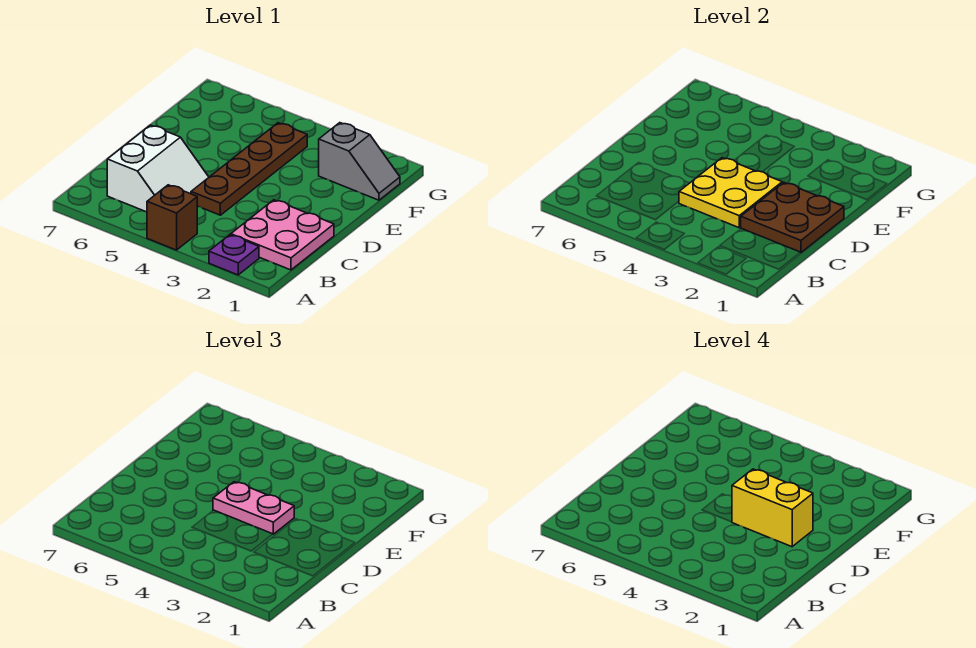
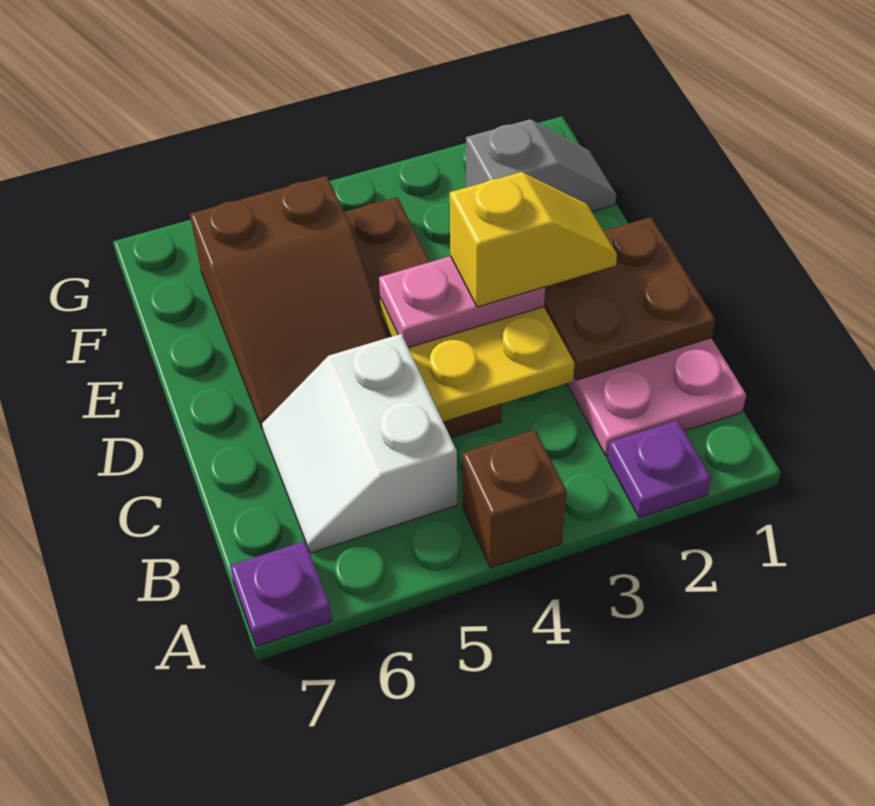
none -> purple 1x1 plate [230,541,332,647]
white 2x2 slope [107,125,209,212] -> white 2x2 slope turned to [262,334,457,553]
yellow 1x2 brick [732,469,813,547] -> yellow 1x2 slope [450,172,617,307]
none -> brown 2x3 slope [190,176,389,430]

